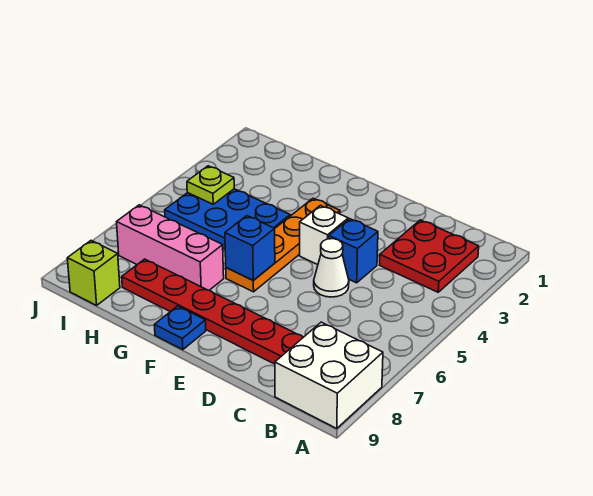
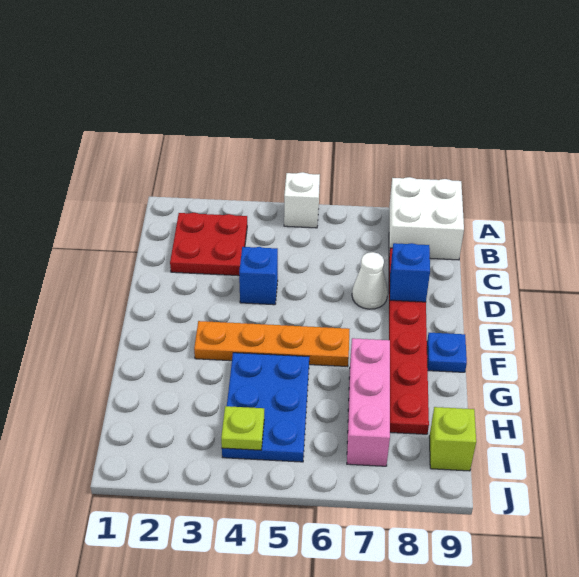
white 1x1 cone [314,239,349,297] -> white 1x1 cone moved to [352,252,388,309]
white 1x1 brick [300,205,348,265] -> white 1x1 brick moved to [284,172,320,228]
blue 1x1 brick [225,216,275,280] -> blue 1x1 brick moved to [390,243,430,302]

